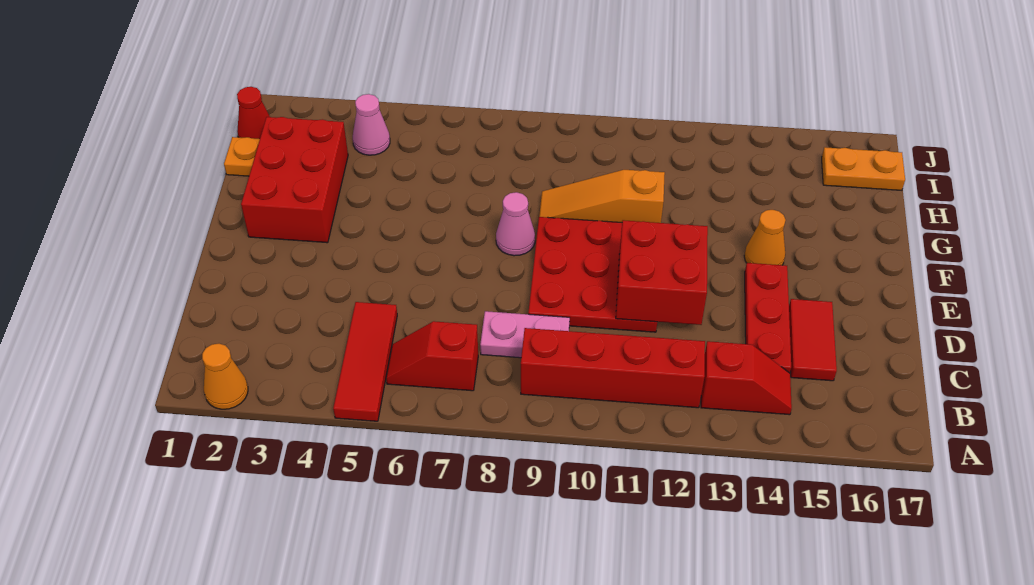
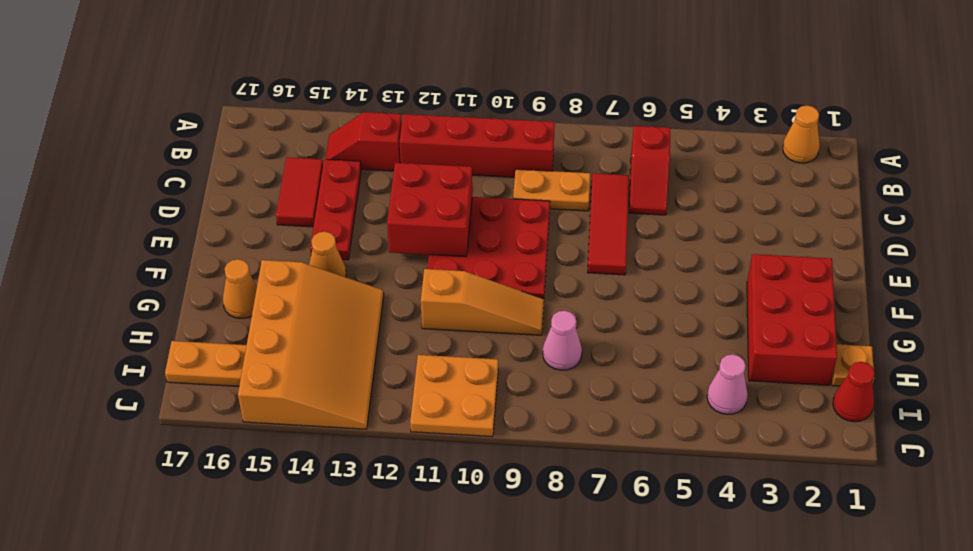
red 1x3 tile [333,302,397,421] -> red 1x3 tile moved to [587,173,629,275]
red 1x2 slope [386,321,478,391] -> red 1x2 slope turned to [629,126,670,215]
pink 1x2 plate [480,311,570,358] -> orange 1x2 plate [513,169,590,211]
pink 1x1 cone [496,192,535,256] -> pink 1x1 cone moved to [543,311,582,370]
none -> orange 3x4 slope [238,260,384,429]
none -> orange 1x1 cone [223,259,257,318]
none -> orange 2x2 plate [410,355,498,437]

